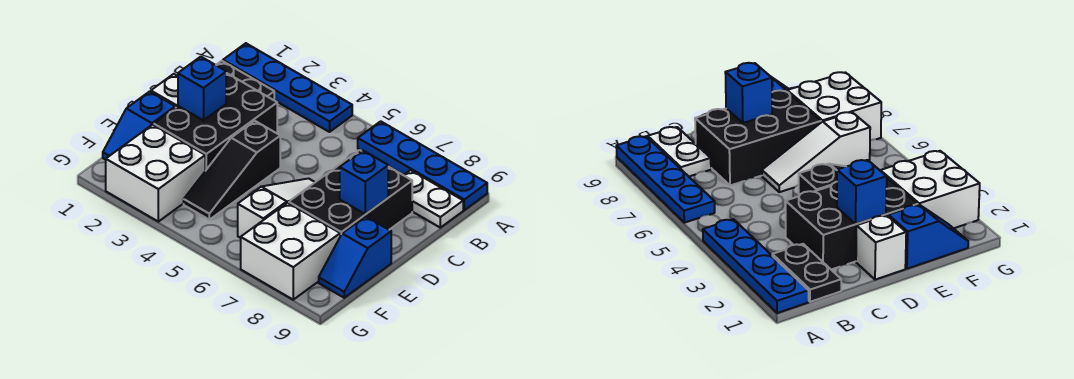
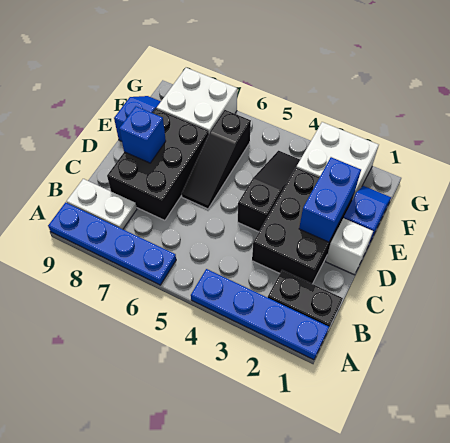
blue 1x1 brick [178,57,226,120] -> blue 1x2 brick [299,157,361,242]
white 1x3 slope [238,179,315,238] -> black 1x3 slope [182,110,251,209]

